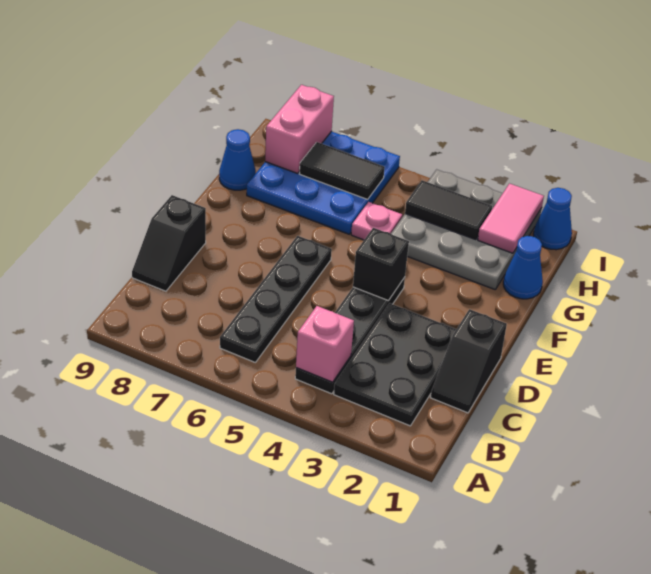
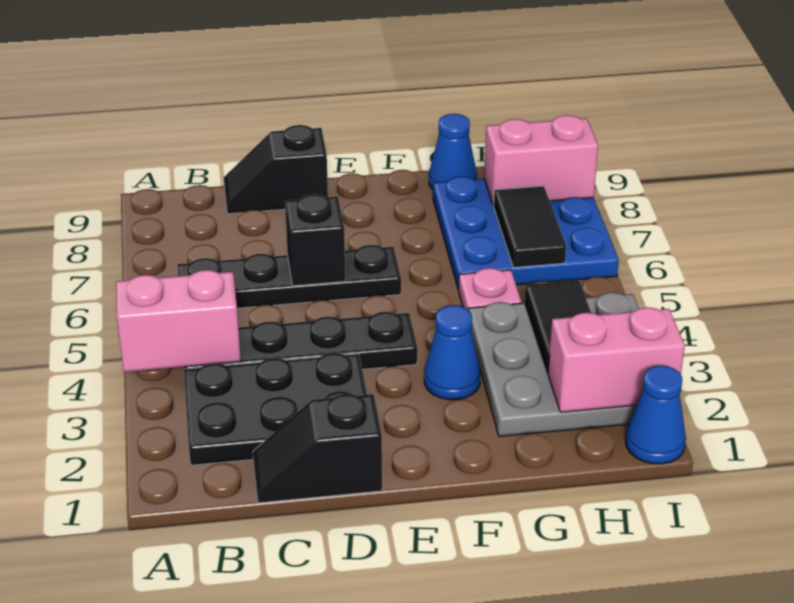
pink 1x1 brick [296,306,354,382] -> pink 1x2 brick [116,270,241,372]
black 1x1 brick [353,228,409,301] -> black 1x1 brick moved to [285,194,345,286]
blue 1x1 cone [503,236,543,299] -> blue 1x1 cone moved to [424,305,480,400]
pink 1x2 tile [478,184,544,253] -> pink 1x2 brick [548,307,685,412]

